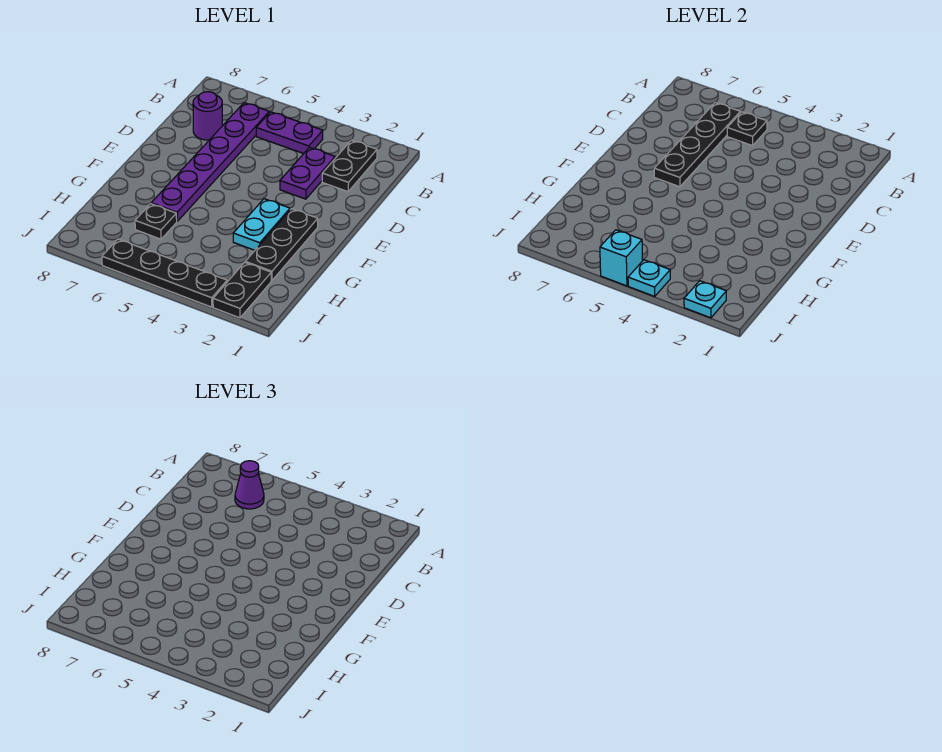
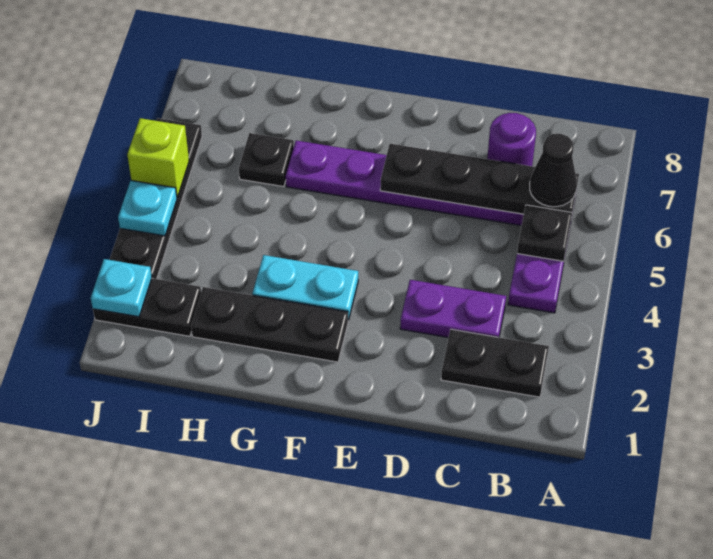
purple 1x1 cone [235,461,264,509] -> black 1x1 cone [530,134,577,207]
cyan 1x1 brick [600,230,642,286] -> lime 1x1 brick [127,118,189,197]

